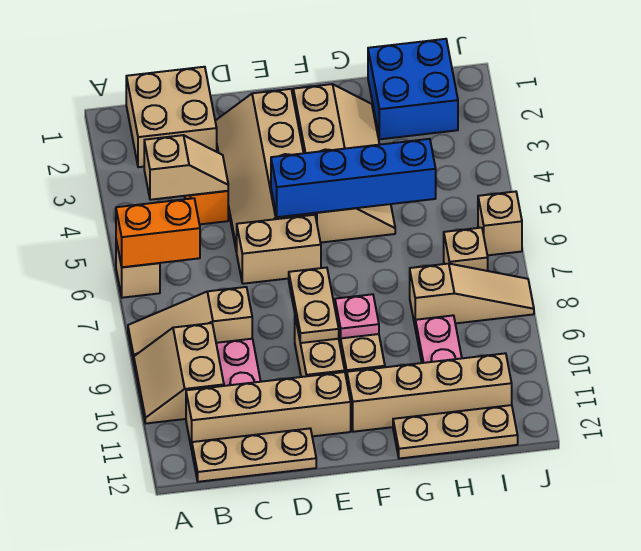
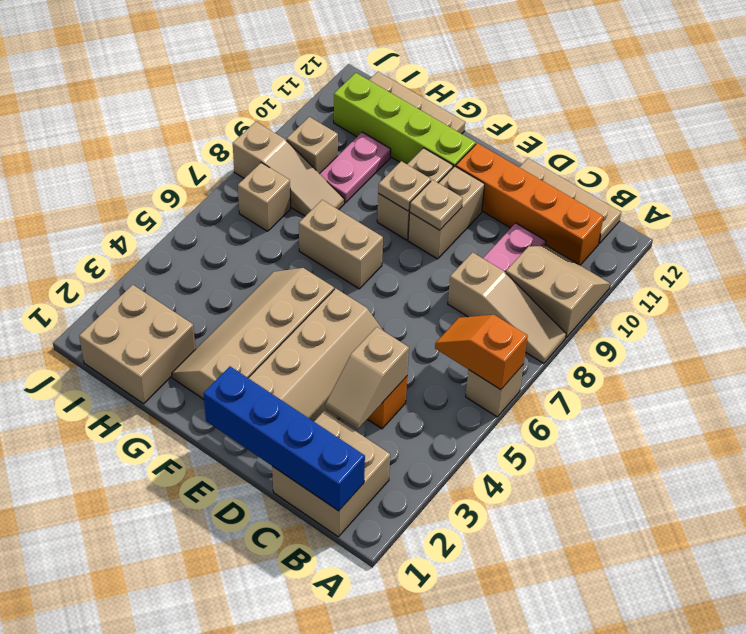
orange 1x2 brick [116,198,200,267] -> orange 1x2 slope [435,315,528,390]
tan 2x2 slope [134,323,224,423] -> tan 2x2 slope turned to [506,246,610,338]
tan 1x2 slope [144,135,228,200] -> tan 1x2 slope turned to [326,327,409,430]
tan 1x4 brick [186,372,351,450] -> orange 1x4 brick [456,143,604,265]
tan 1x2 brick [236,215,321,284] -> tan 1x2 brick moved to [299,200,383,289]
blue 1x4 brick [271,139,436,217] -> blue 1x4 brick moved to [203,367,365,511]
tan 1x2 plate [289,268,339,343] -> tan 1x1 plate [410,180,463,230]
pink 1x1 plate [335,294,379,338] -> tan 1x1 plate [378,161,431,211]
tan 1x4 brick [347,353,512,432] -> lime 1x4 brick [334,73,476,167]
blue 2x2 brick [368,39,458,139] -> tan 2x2 brick [79,285,196,404]
tan 1x3 slope [410,264,534,325] -> tan 1x3 slope turned to [233,122,344,216]
tan 1x1 brick [478,191,522,255] -> tan 1x1 brick moved to [287,117,338,174]

